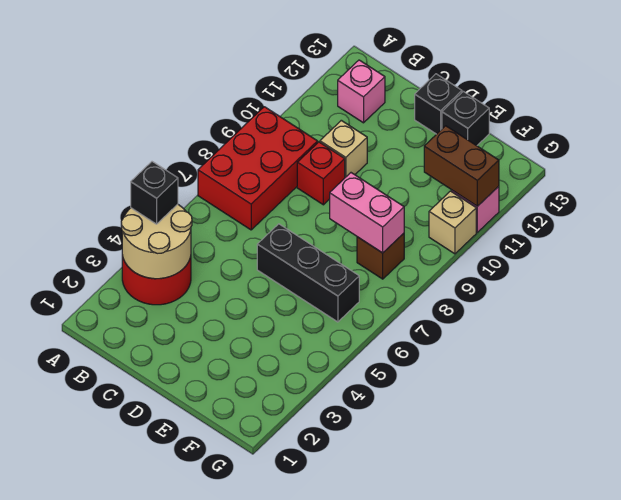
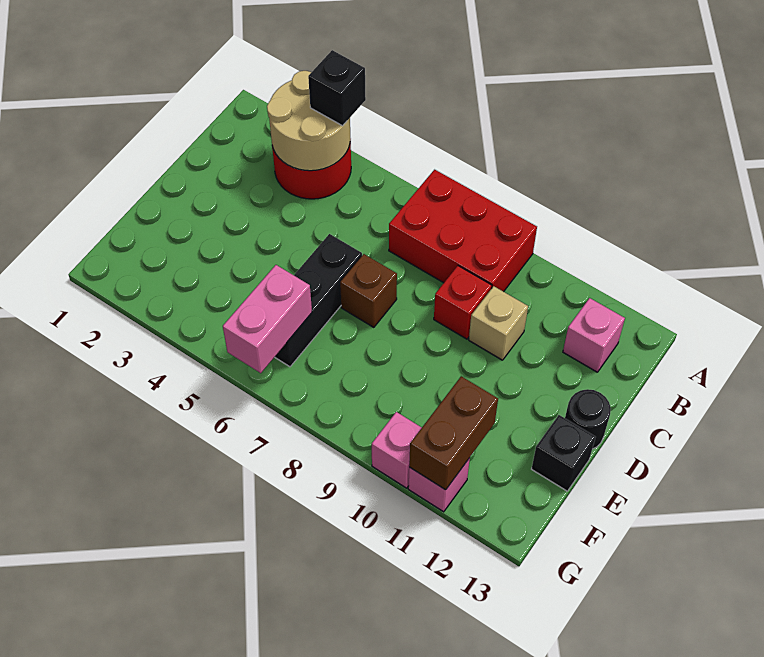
black 1x1 brick [415,74,462,134] -> black 1x1 round brick [565,389,611,449]
pink 1x2 brick [330,173,404,253] -> pink 1x2 brick moved to [223,265,312,373]
brown 1x1 brick [357,233,404,279] -> brown 1x1 brick moved to [340,254,397,327]
tan 1x1 brick [429,191,476,254] -> pink 1x1 brick [372,412,422,488]

